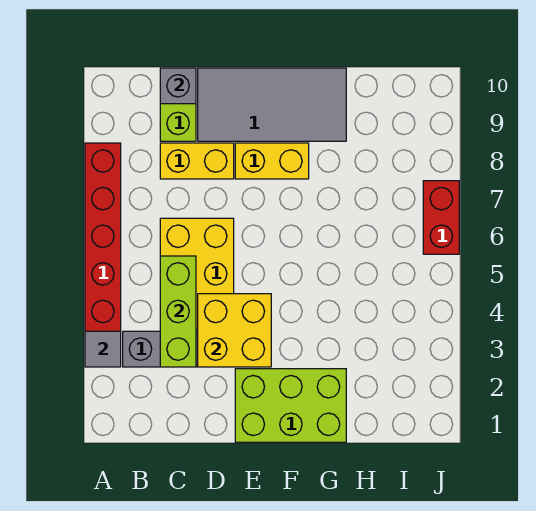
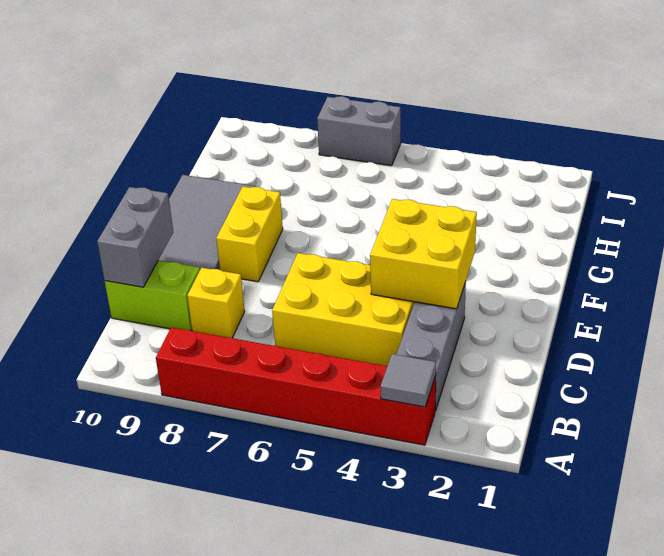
lime 1x3 brick [160,256,196,367] -> none
yellow 1x2 brick [160,143,234,179] -> yellow 1x1 brick [187,268,245,338]
grey 1x1 brick [160,68,196,104] -> grey 1x2 brick [97,187,173,287]
lime 2x3 brick [235,369,346,442] -> none
red 1x2 brick [423,181,459,254] -> grey 1x2 brick [317,96,401,166]

